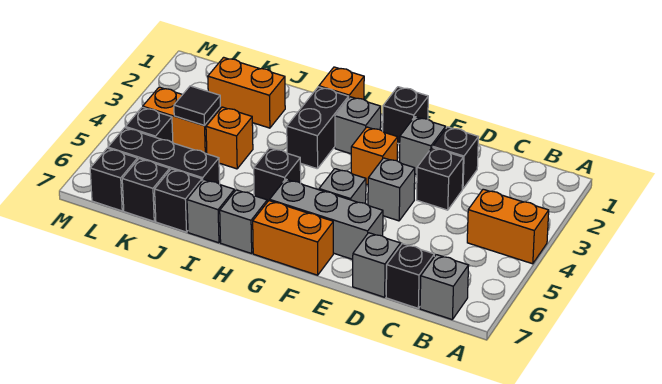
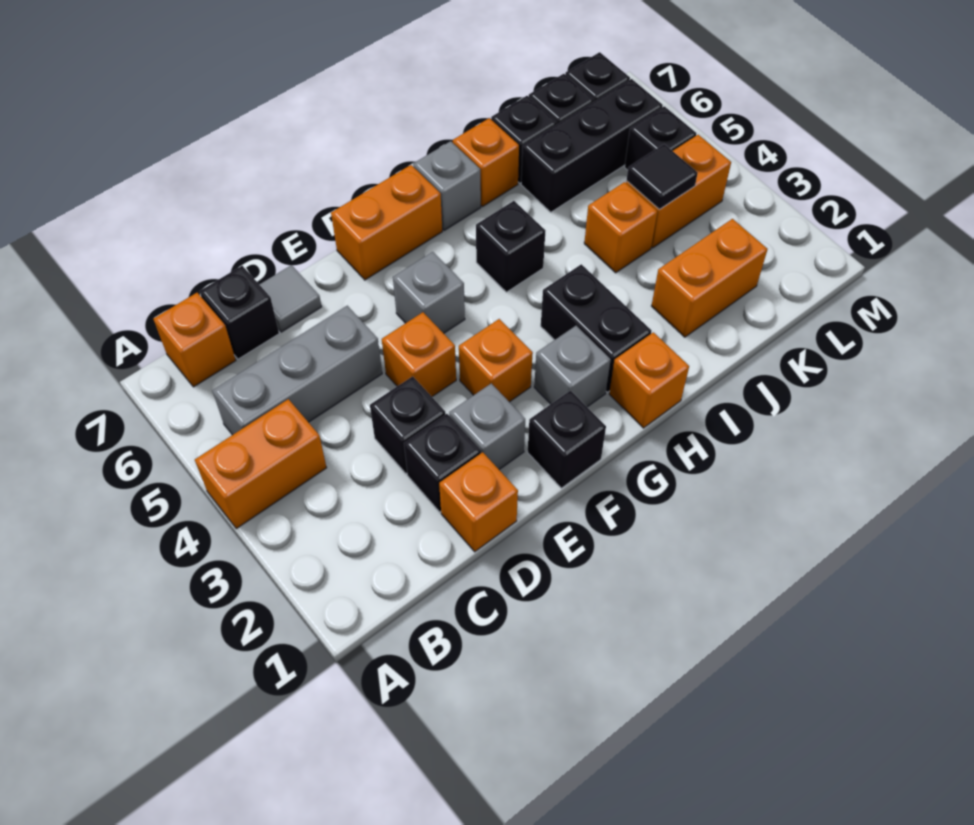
grey 1x1 brick [420,255,469,319] -> orange 1x1 brick [153,293,236,387]
none -> orange 1x1 brick [439,452,518,552]
grey 1x1 brick [353,233,401,297] -> grey 1x1 tile [259,265,322,332]
grey 1x1 brick [368,158,415,221] -> orange 1x1 brick [382,312,456,397]
grey 1x3 brick [270,179,383,259] -> grey 1x3 brick moved to [212,306,382,435]
grey 1x1 brick [187,179,234,243] -> orange 1x1 brick [453,118,519,207]

